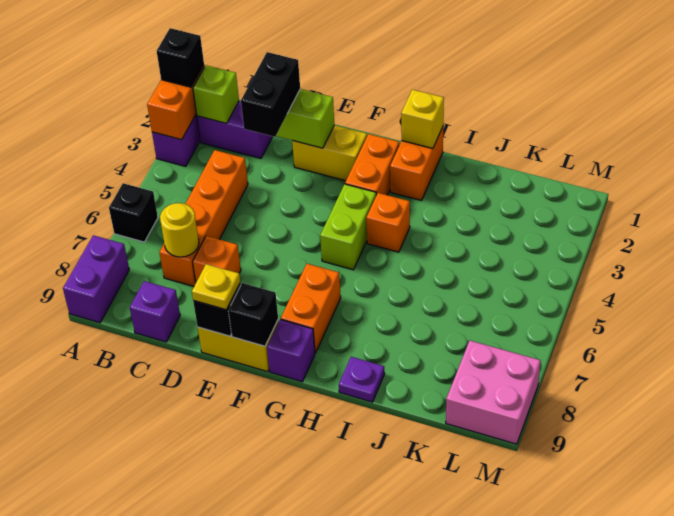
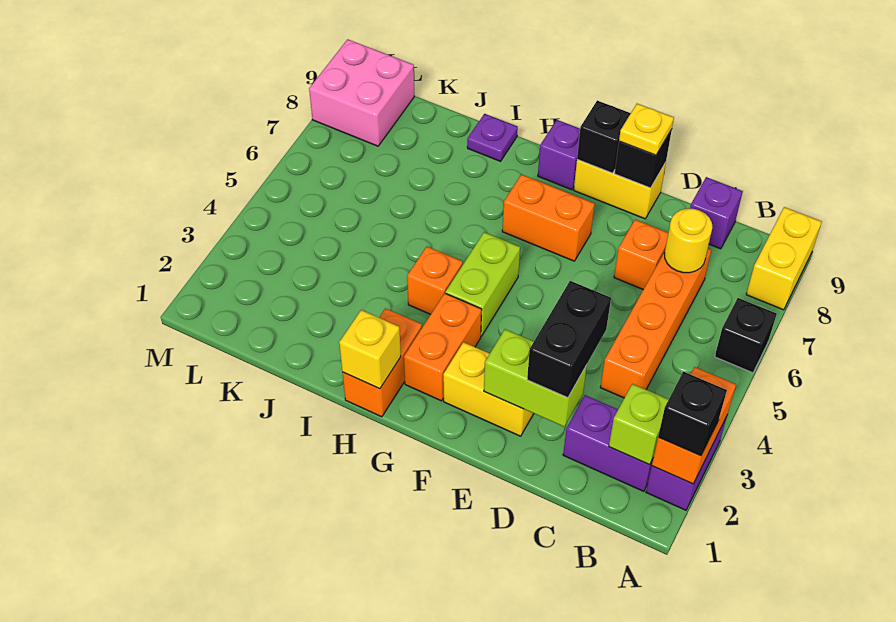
purple 1x2 brick [63,235,129,323] -> yellow 1x2 brick [746,207,822,310]
orange 1x2 brick [281,264,341,353] -> orange 1x2 brick turned to [502,174,595,261]

